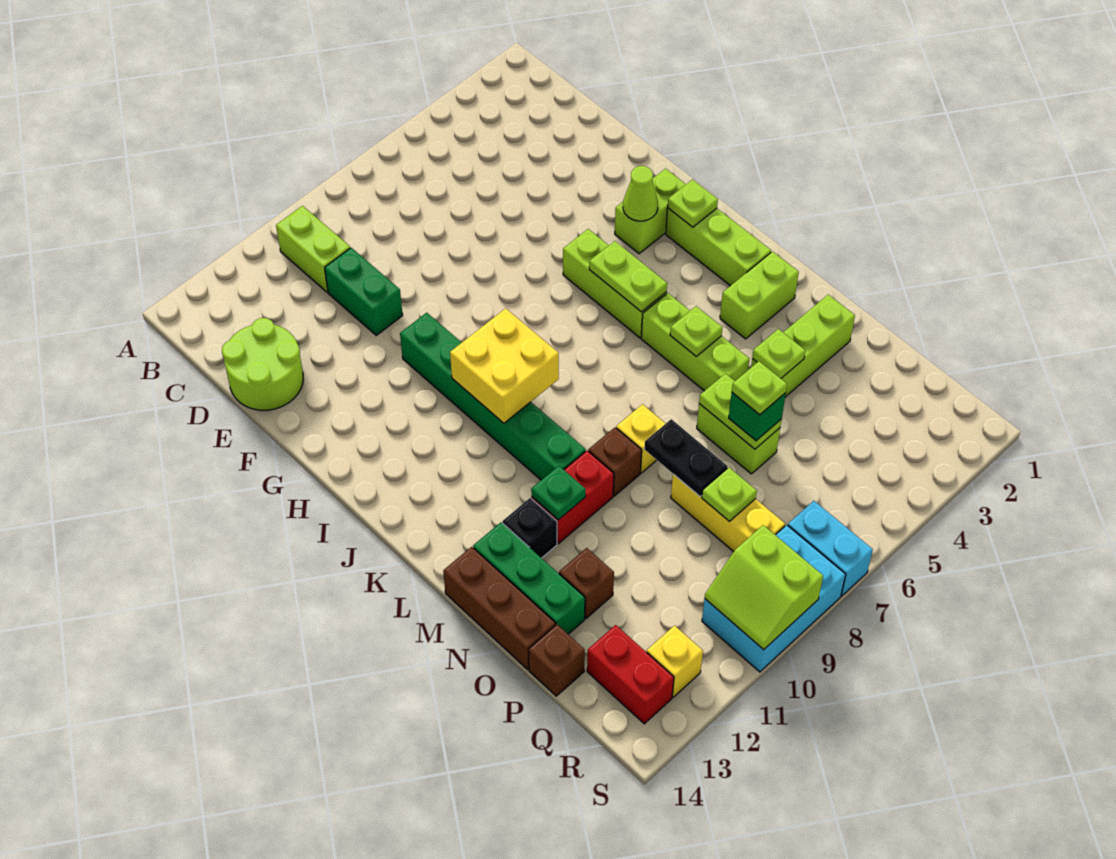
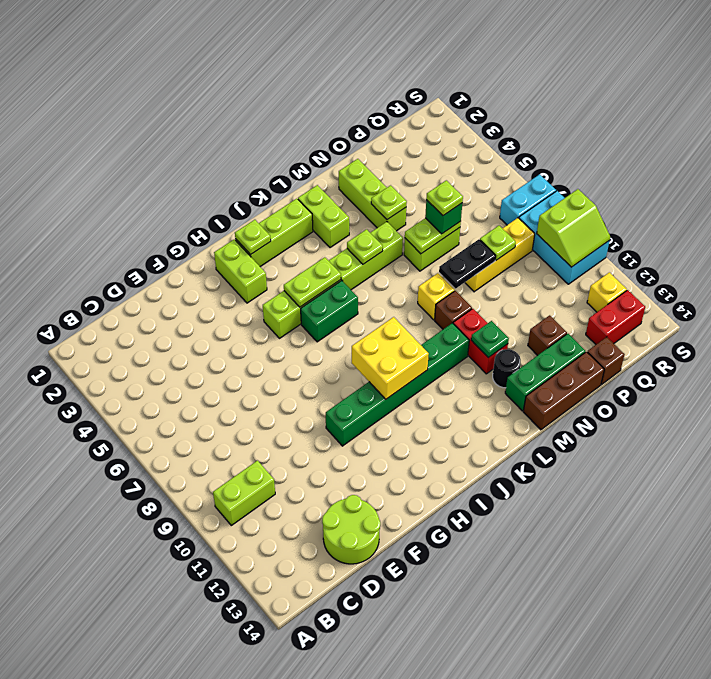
green 1x2 brick [325,248,403,335] -> green 1x2 brick moved to [301,281,358,342]
lime 1x1 cone [623,166,658,221] -> none
black 1x1 brick [503,498,557,558] -> black 1x1 round brick [493,349,521,388]

